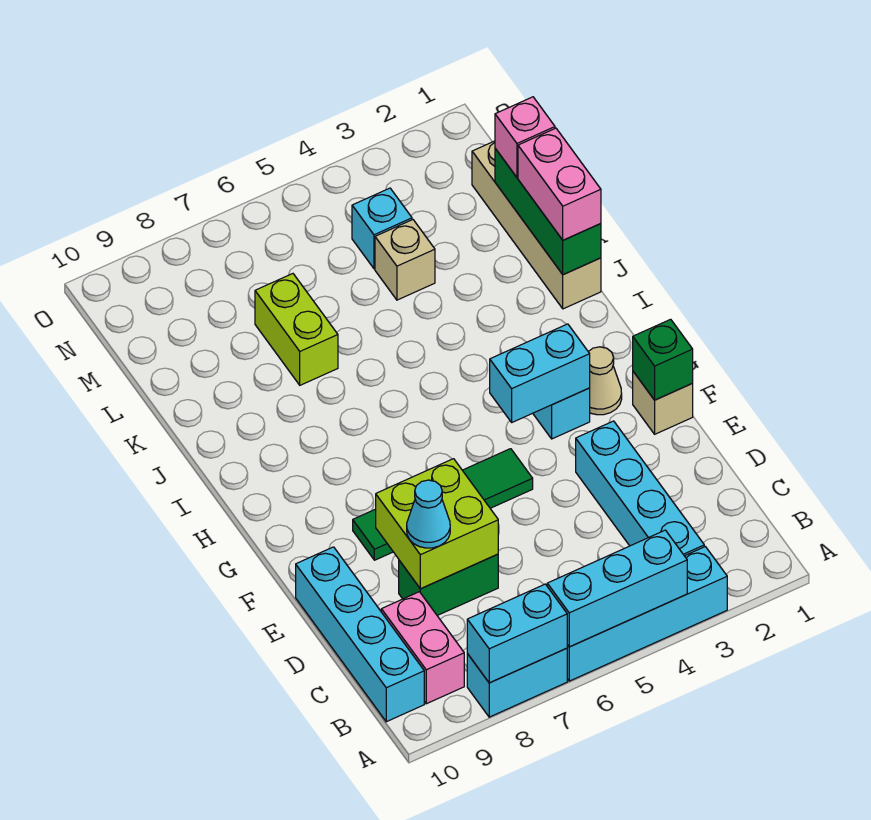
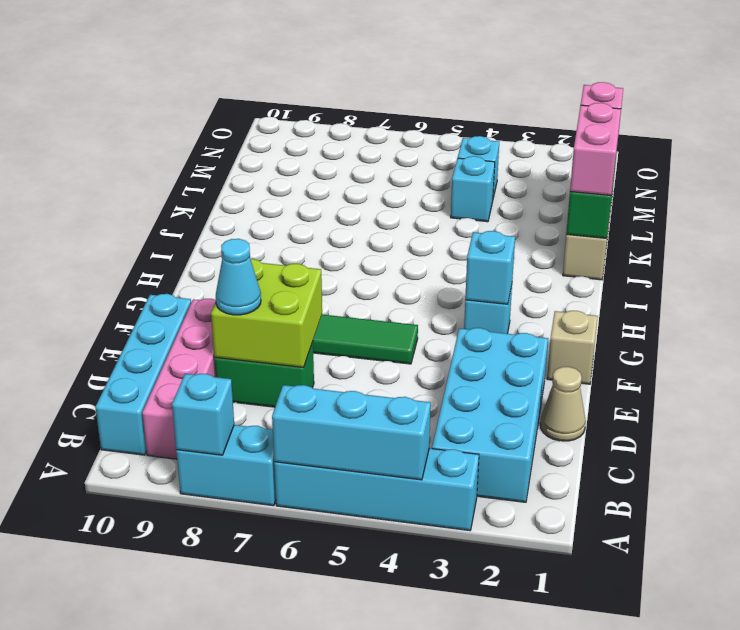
cyan 1x2 brick [467,584,567,683] -> cyan 1x1 brick [172,374,234,455]
cyan 1x4 brick [576,421,704,556] -> cyan 2x4 brick [432,328,548,502]
pink 1x2 brick [381,592,464,704] -> pink 1x4 brick [142,299,216,459]
green 1x1 brick [633,319,693,400] -> none
tan 1x1 cone [589,347,622,415] -> tan 1x1 cone moved to [540,367,586,441]
cyan 1x2 brick [490,324,590,422] -> cyan 1x1 brick [465,231,515,304]
lime 1x2 brick [255,274,338,385] -> none
tan 1x1 brick [375,220,435,300] -> cyan 1x1 brick [451,156,495,222]

